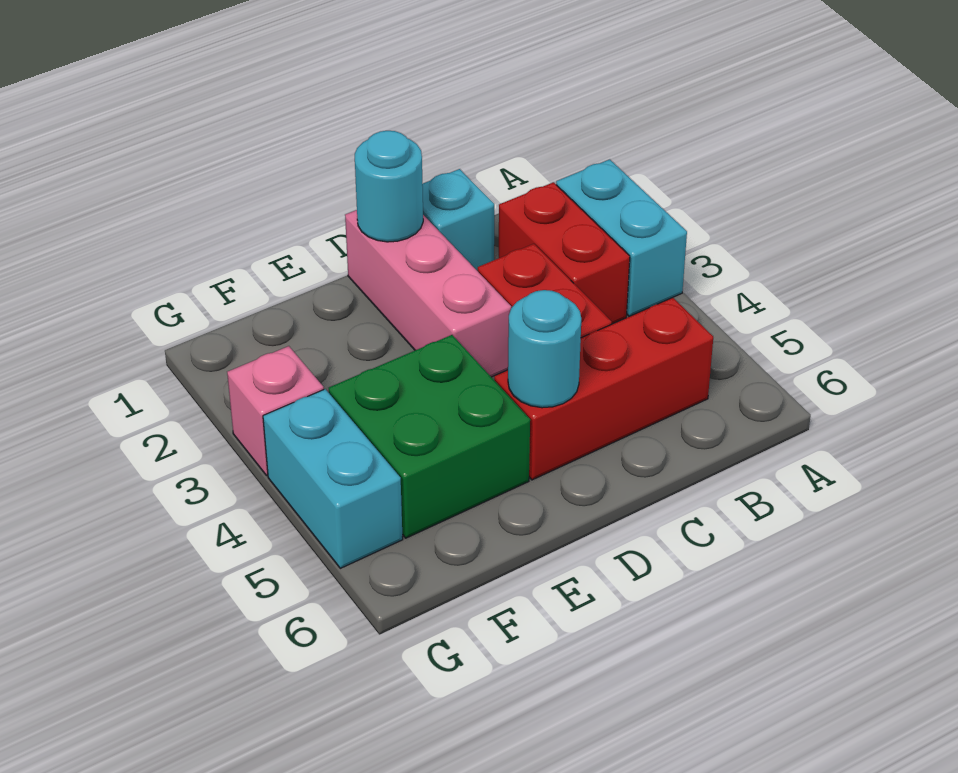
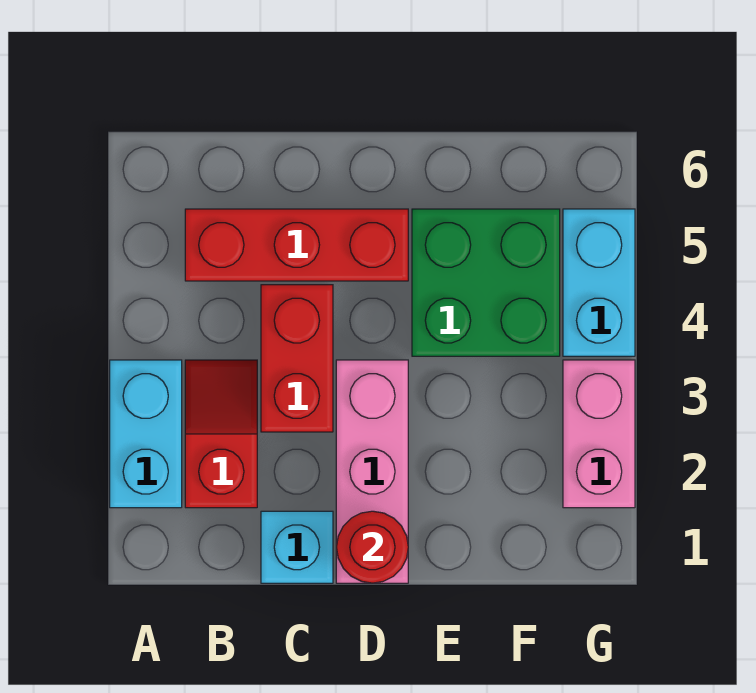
red 1x2 brick [499,182,630,324] -> red 1x2 slope [185,360,257,508]
cyan 1x1 round brick [355,131,423,242] -> red 1x1 round brick [336,511,408,583]
cyan 1x1 round brick [508,290,581,408] -> none
pink 1x1 brick [227,346,324,476] -> pink 1x2 brick [563,360,635,508]

